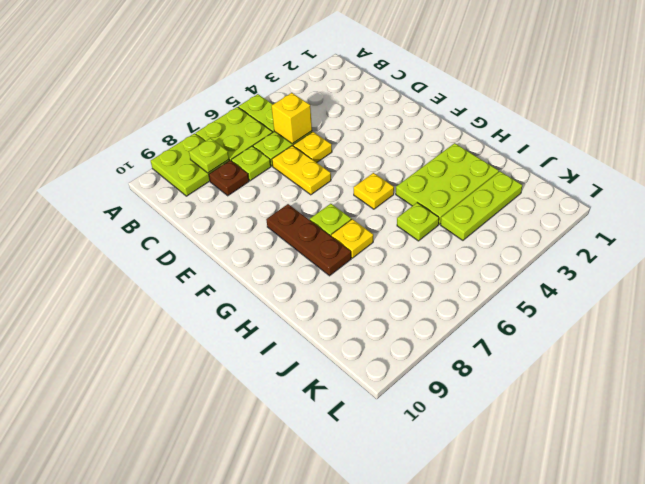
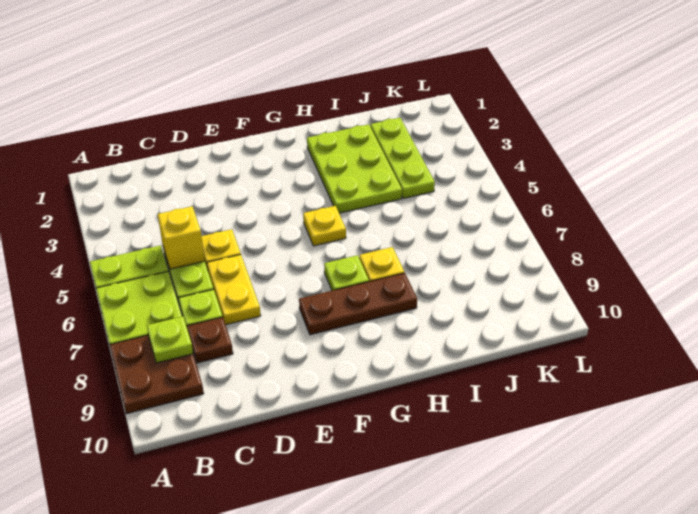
lime 2x2 plate [151,133,229,196] -> brown 2x2 plate [110,335,204,414]
yellow 1x2 plate [272,146,331,195] -> yellow 1x2 plate turned to [207,255,261,325]
lime 1x1 plate [397,203,439,241] -> none

